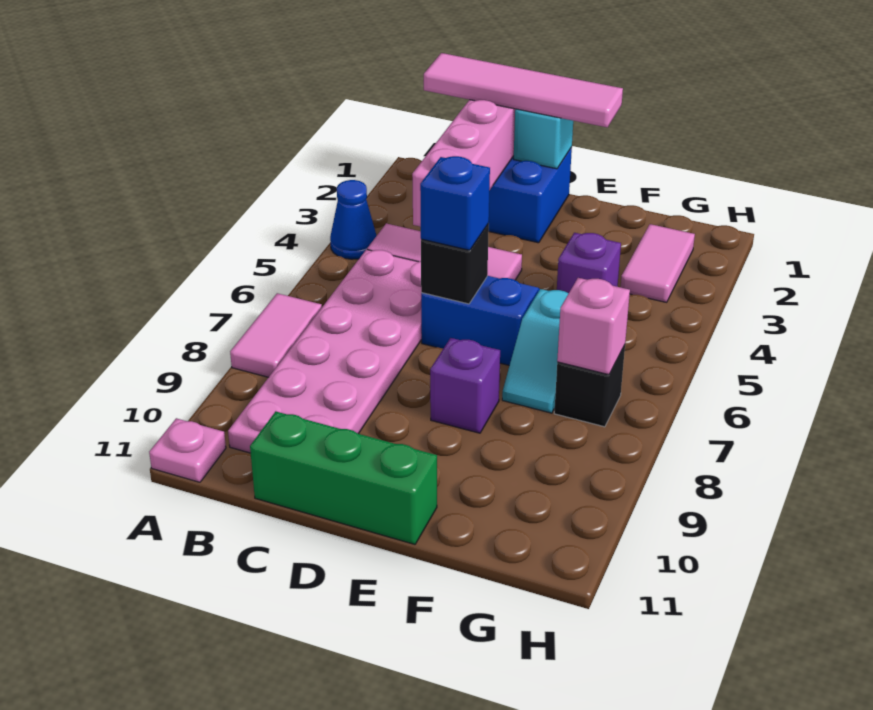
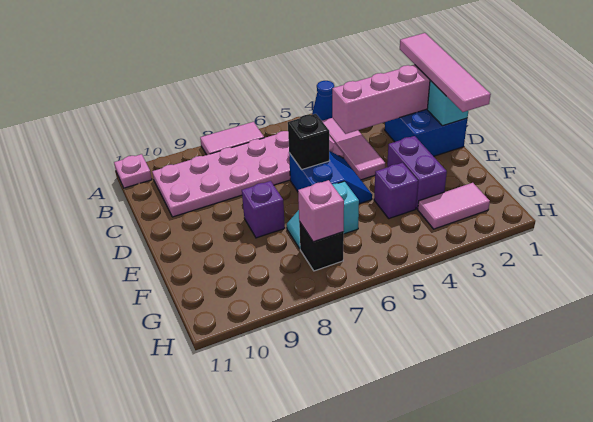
green 1x3 brick [250,411,437,544] -> none
blue 1x1 brick [420,156,490,250] -> none
none -> purple 1x2 brick [387,136,447,209]

